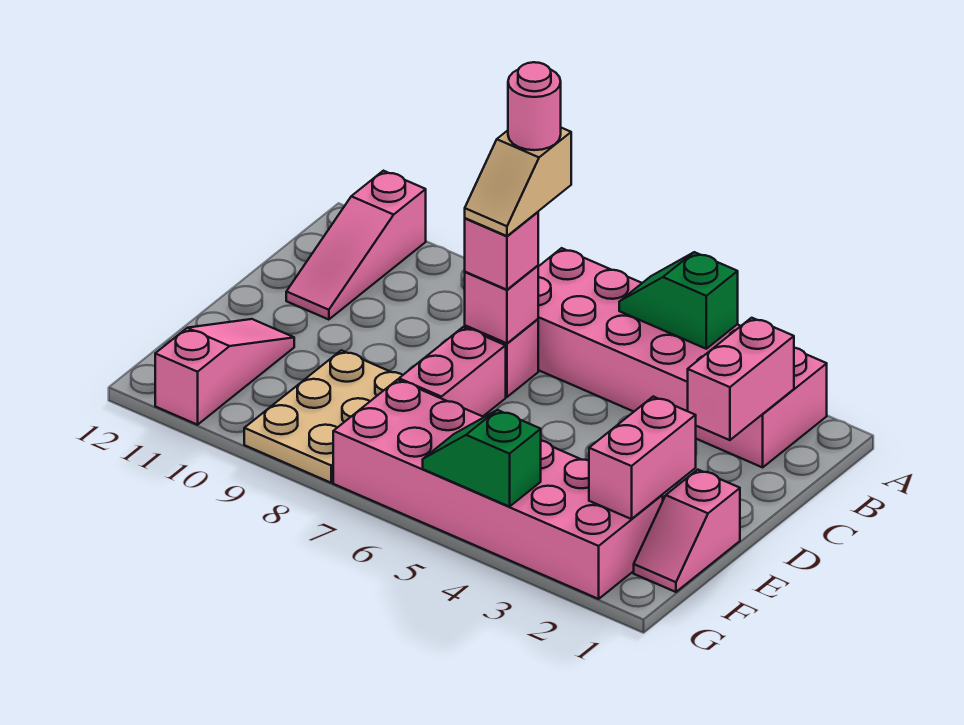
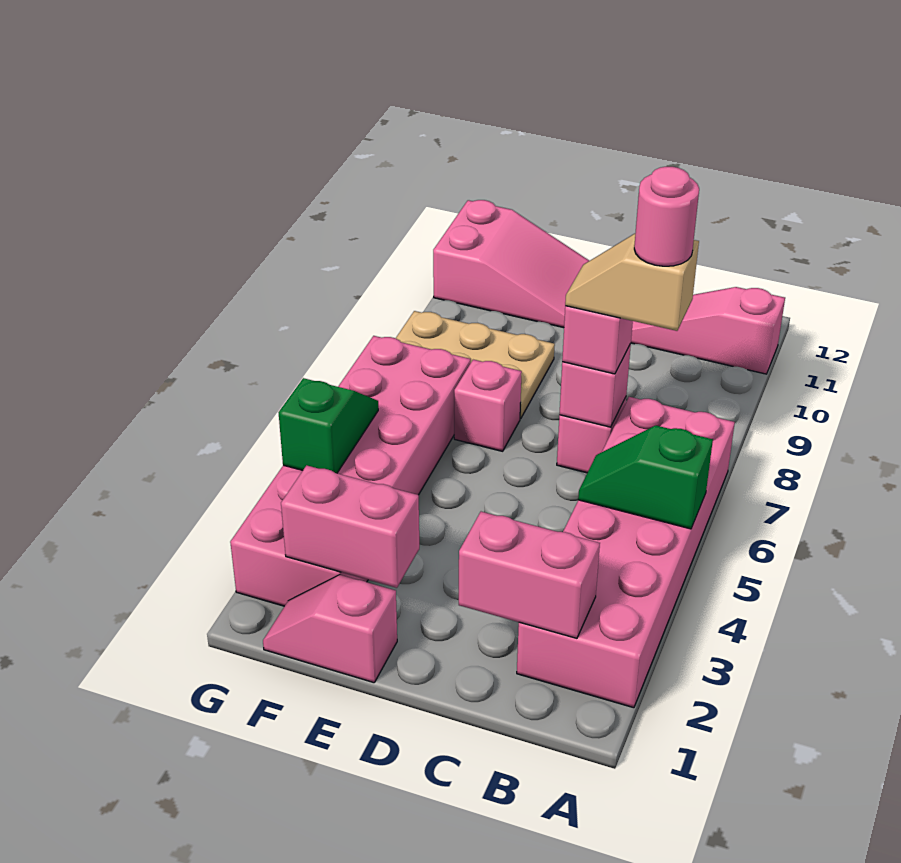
green 1x2 slope [619,252,738,349] -> green 1x2 slope turned to [578,426,713,529]
pink 1x2 brick [399,327,506,416] -> pink 1x1 brick [454,360,522,451]
pink 1x3 slope [155,319,294,425] -> pink 2x3 slope [433,200,589,328]

